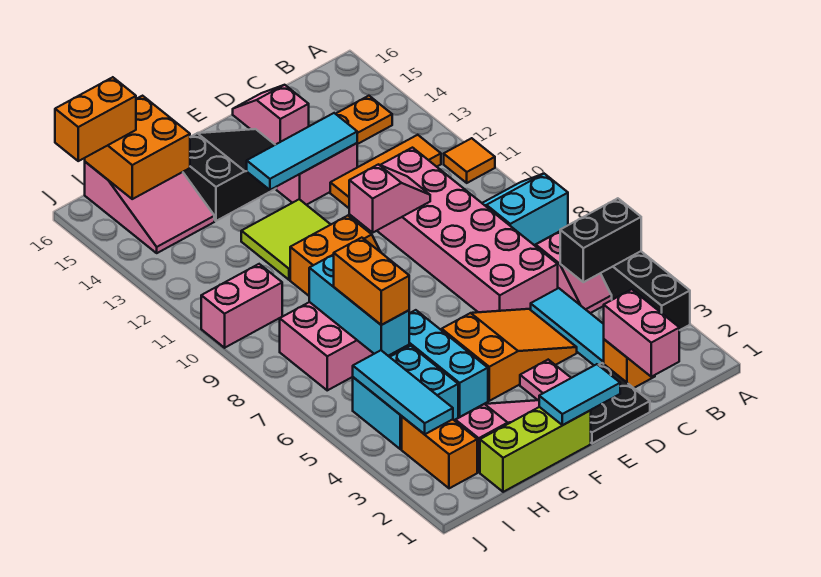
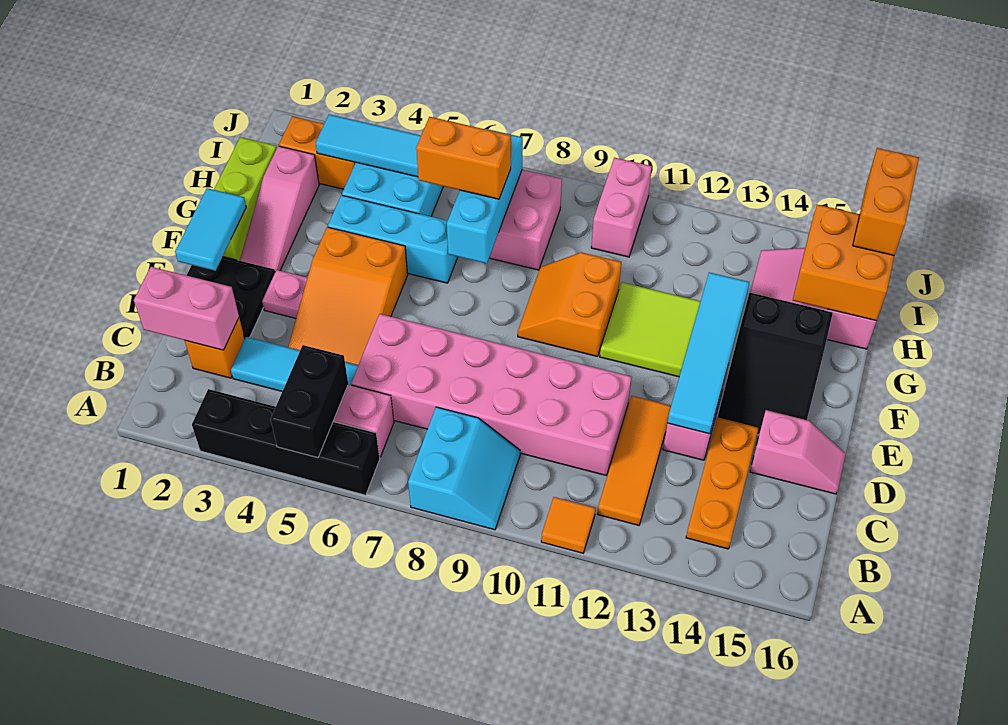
pink 1x2 slope [349,164,430,232] -> none
cyan 1x3 tile [247,113,357,190] -> cyan 1x4 tile [667,272,749,434]
cyan 1x3 brick [309,254,409,356] -> cyan 1x3 brick turned to [447,129,523,264]

